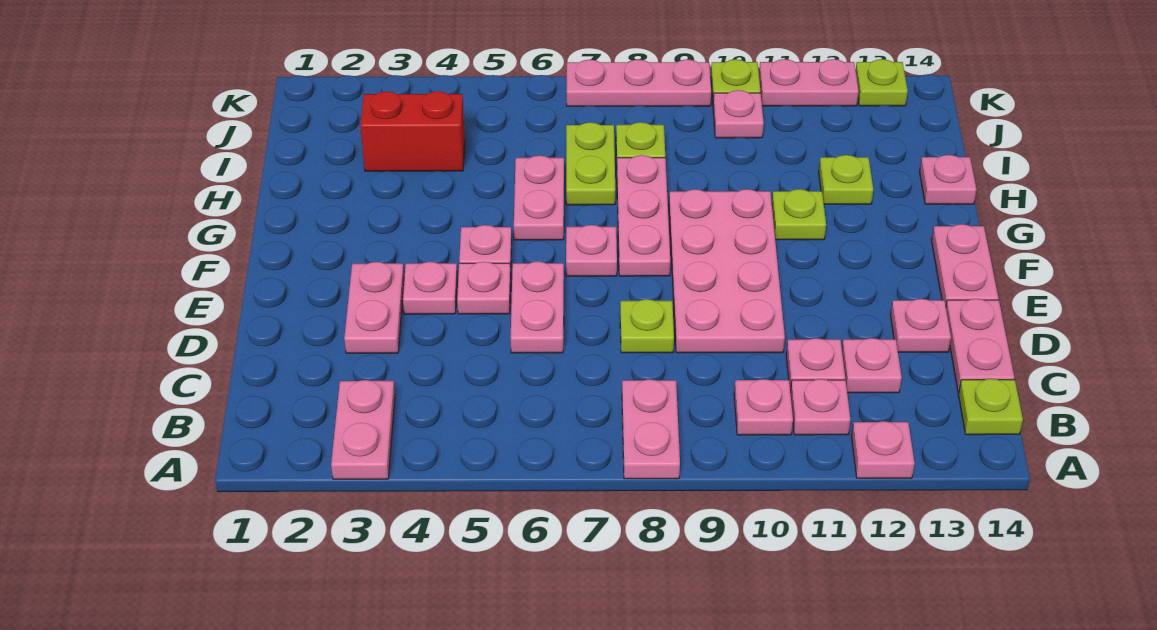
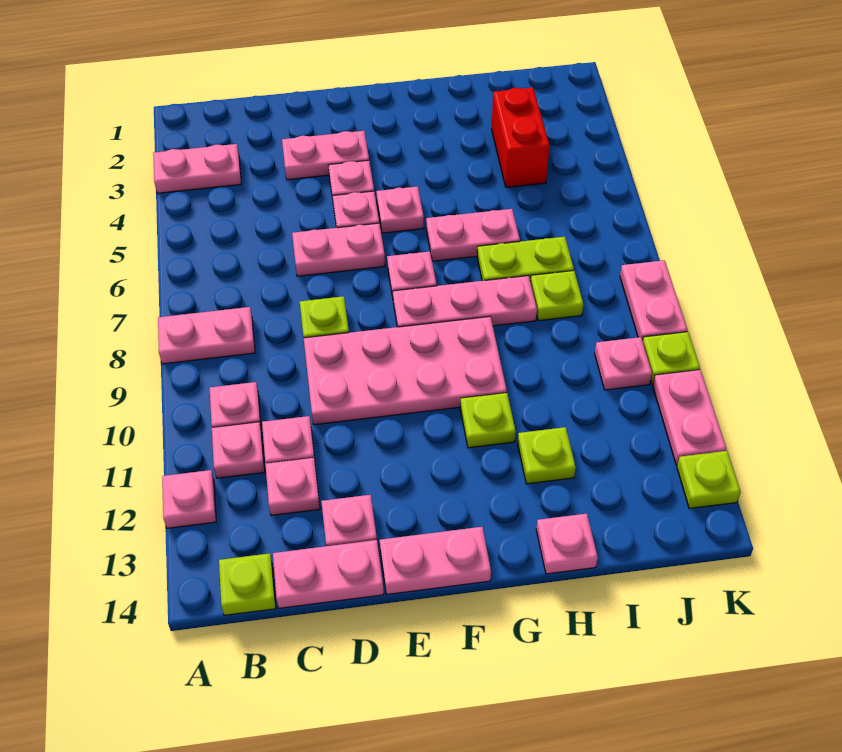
pink 1x3 plate [566,59,711,106] -> pink 1x2 plate [620,260,688,341]

